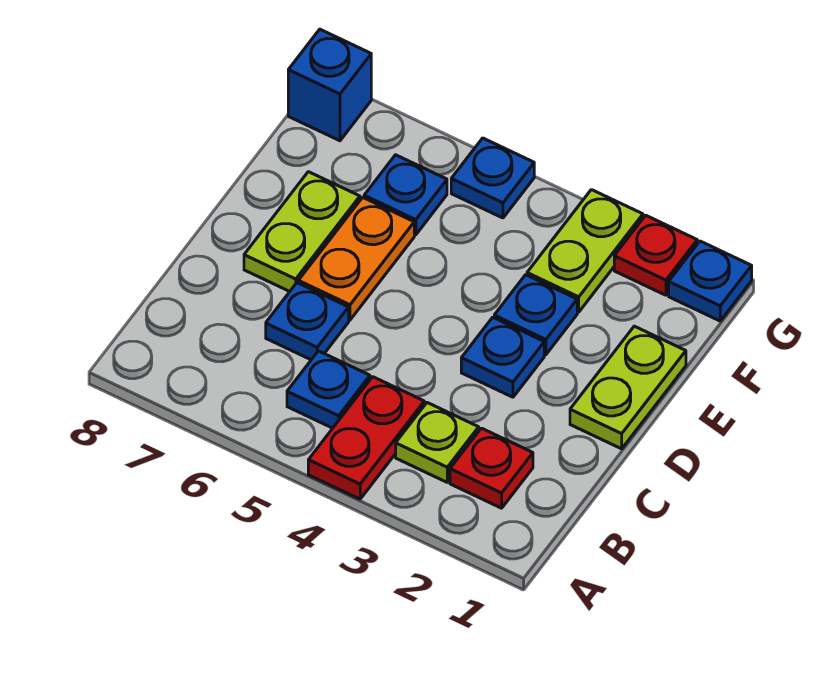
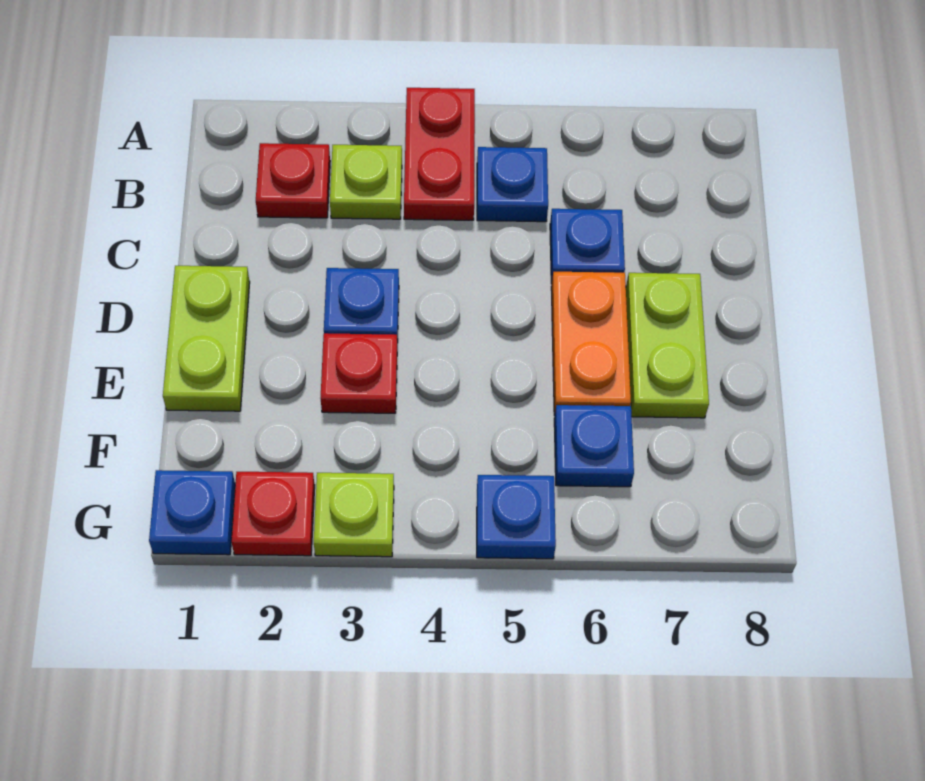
blue 1x1 plate [494,275,577,355] -> red 1x1 plate [321,333,397,413]
lime 1x2 plate [527,190,643,312] -> lime 1x1 plate [314,473,394,557]
blue 1x1 brick [288,29,371,141] -> none

